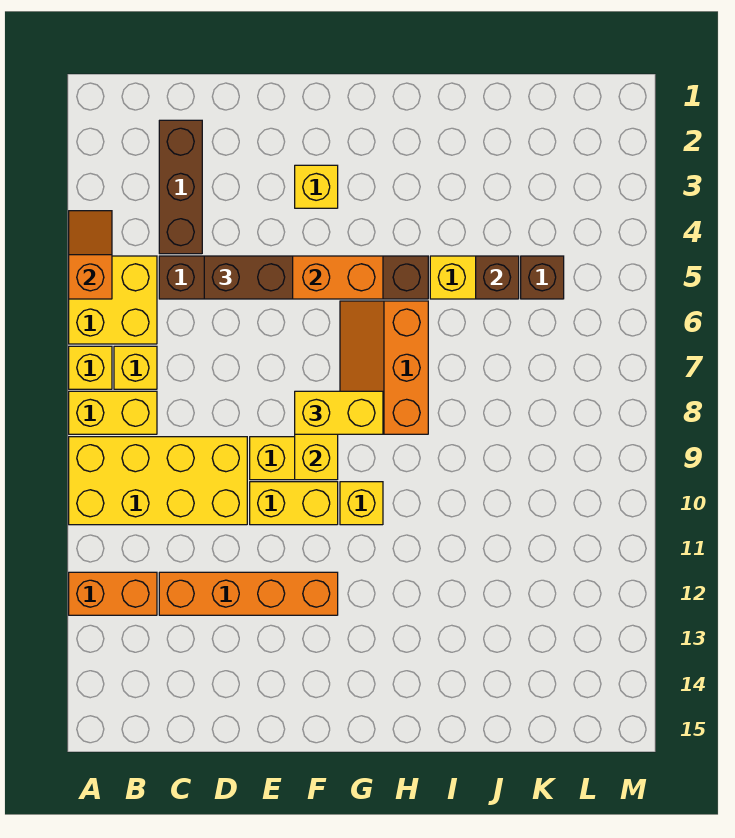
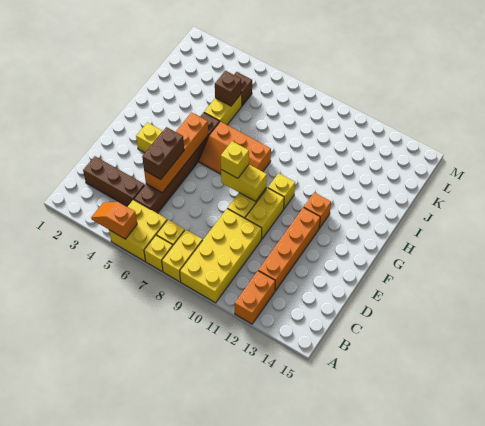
yellow 1x2 brick [295,391,383,434] -> yellow 1x1 brick [221,141,249,178]
none -> orange 1x1 brick [304,192,331,228]

